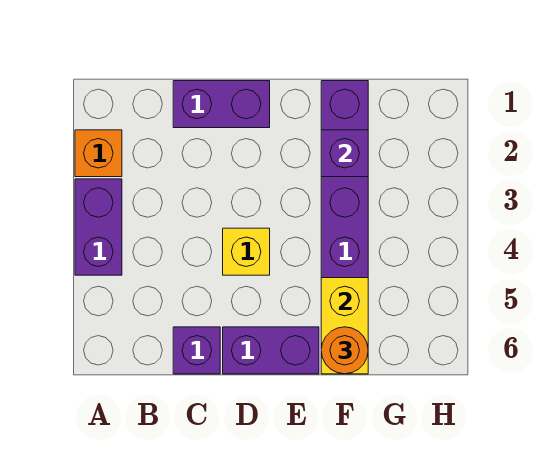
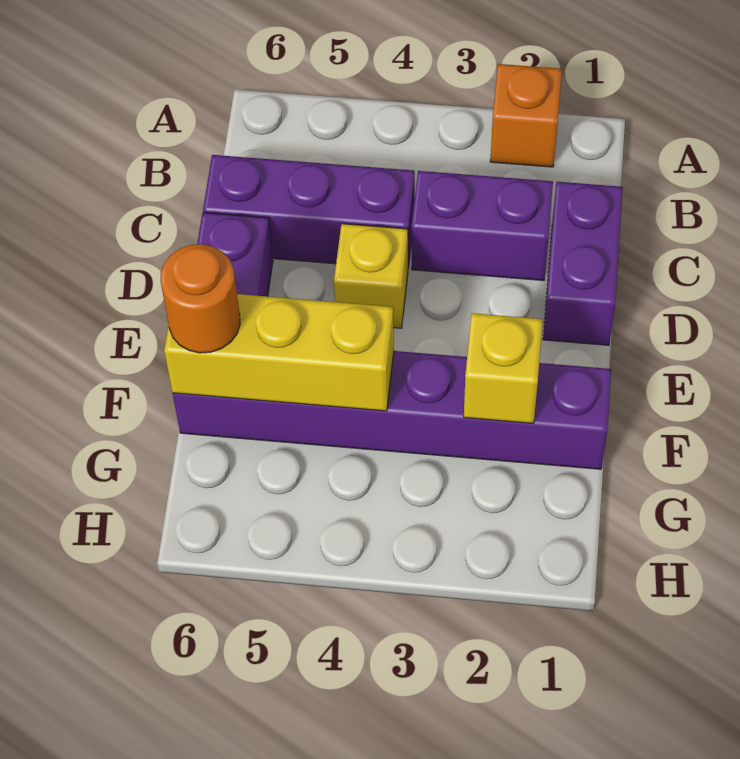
purple 1x2 brick [75,179,122,275] -> purple 1x2 brick moved to [412,171,553,281]
purple 1x1 brick [173,327,220,374] -> purple 1x3 brick [203,155,415,268]
purple 1x1 brick [321,130,368,177] -> yellow 1x1 brick [464,313,543,423]
yellow 1x2 brick [321,278,368,374] -> yellow 1x3 brick [164,294,394,411]

